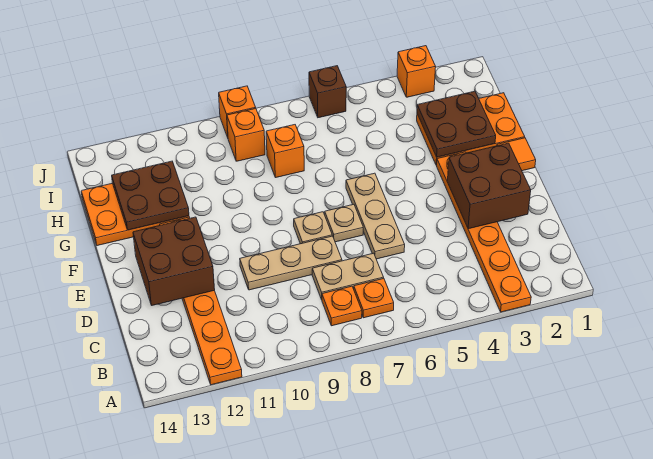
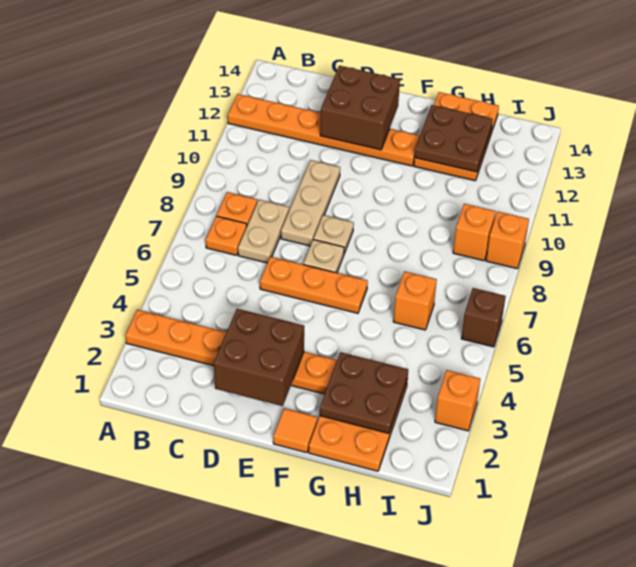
tan 1x3 plate [346,173,405,259] -> orange 1x3 plate [260,257,368,313]
orange 1x1 brick [266,125,304,178] -> orange 1x1 brick moved to [393,271,437,330]

